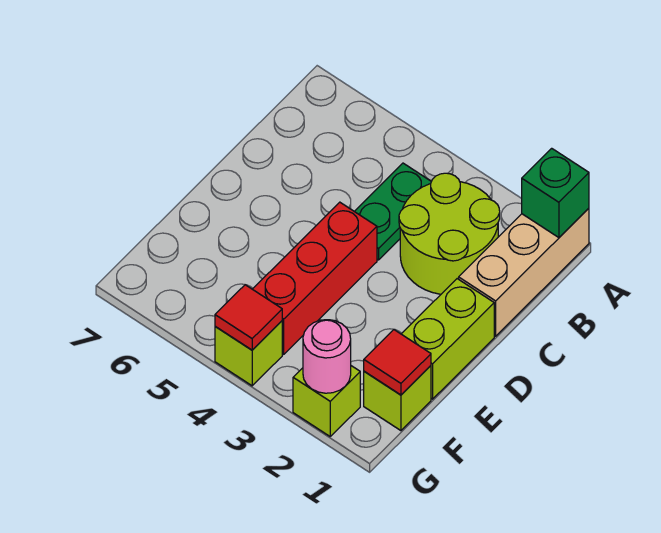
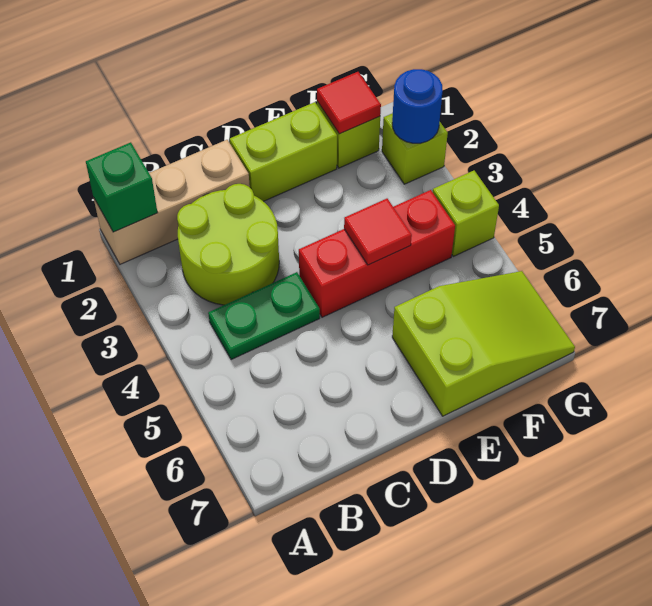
none -> lime 2x3 slope [392,271,575,416]
pink 1x1 round brick [303,320,351,393] -> blue 1x1 round brick [392,69,443,143]
red 1x1 tile [215,285,282,350] -> red 1x1 tile moved to [344,199,412,265]

